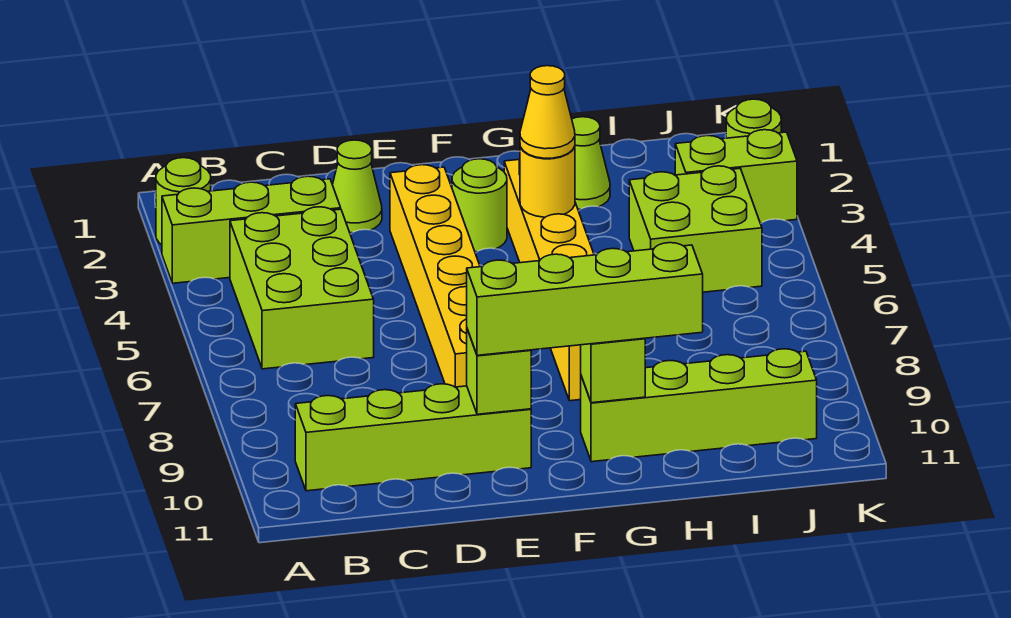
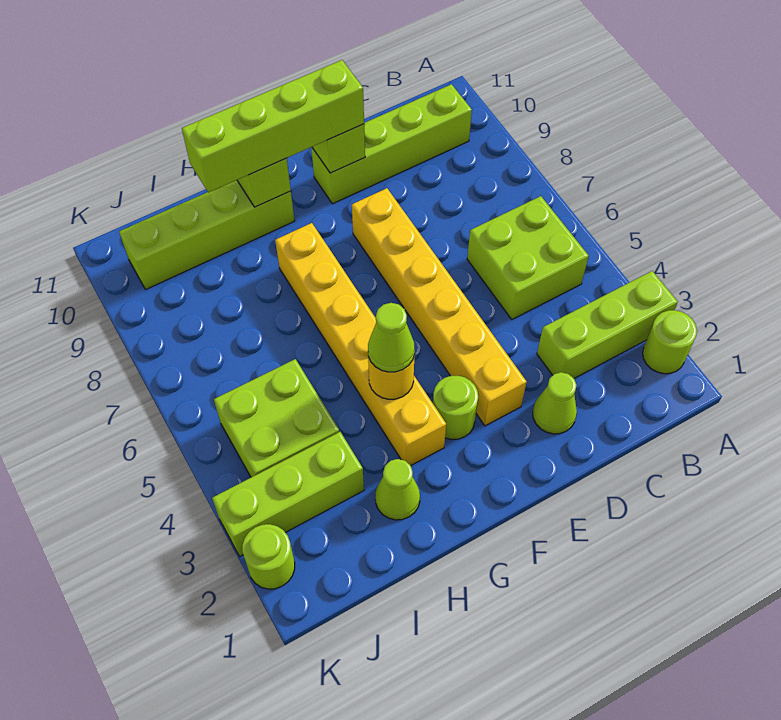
lime 2x3 brick [230,207,374,369] -> lime 2x2 brick [467,196,589,319]
yellow 1x1 cone [520,66,575,158] -> lime 1x1 cone [368,303,415,372]
lime 1x2 brick [675,130,797,223] -> lime 1x3 brick [212,432,364,556]

